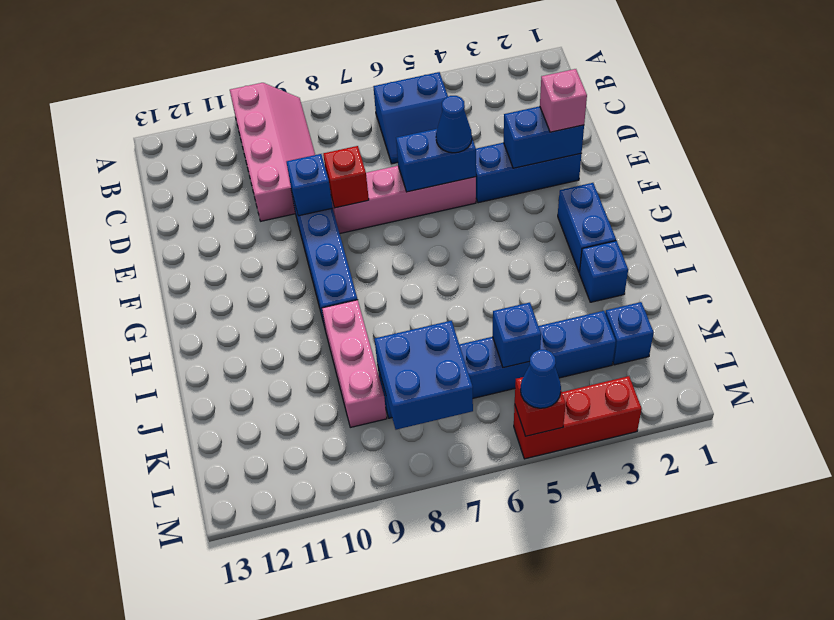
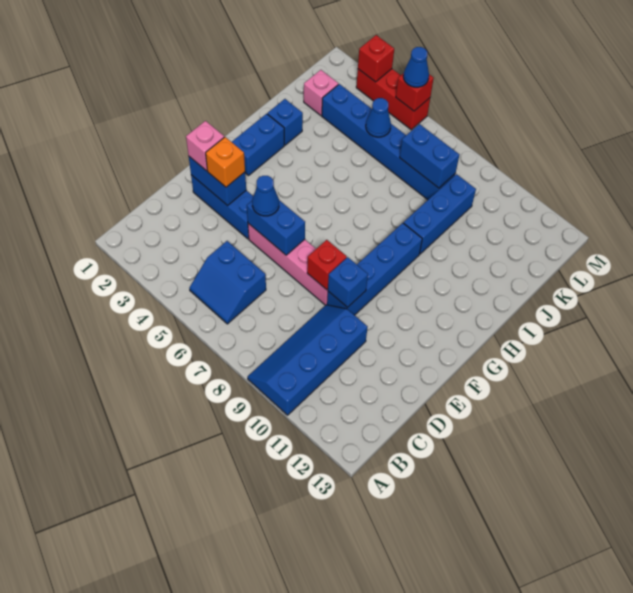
pink 2x4 slope [230,83,315,221] -> blue 2x4 slope [248,305,368,415]
blue 2x2 slope [373,72,448,164] -> blue 2x2 slope turned to [189,241,266,324]
none -> orange 1x1 brick [206,137,245,187]
pink 1x3 brick [322,300,387,427] -> blue 1x3 brick [404,174,476,254]
blue 1x1 brick [605,302,654,365] -> pink 1x1 brick [304,70,338,116]
blue 1x1 brick [493,303,541,368] -> blue 1x1 cone [366,98,391,137]
blue 2x2 brick [375,321,473,430] -> blue 1x2 brick [400,124,460,188]
none -> red 1x1 brick [358,35,394,82]

